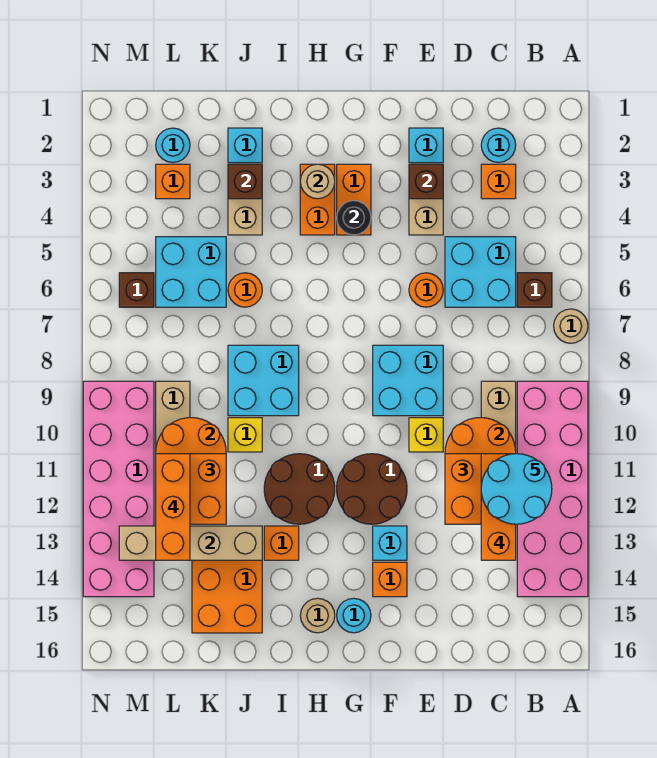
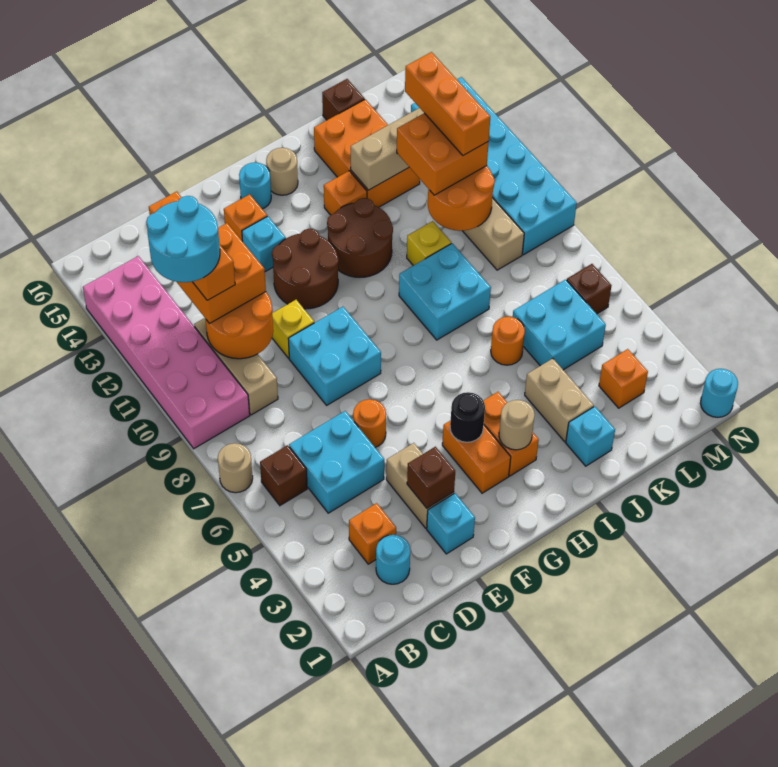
brown 1x1 brick [228,164,262,199] -> brown 1x1 brick moved to [322,79,365,120]
cyan 1x1 round brick [156,128,190,162] -> cyan 1x1 round brick moved to [700,369,738,417]
pink 2x6 brick [83,381,154,597] -> cyan 2x6 brick [411,77,577,255]

